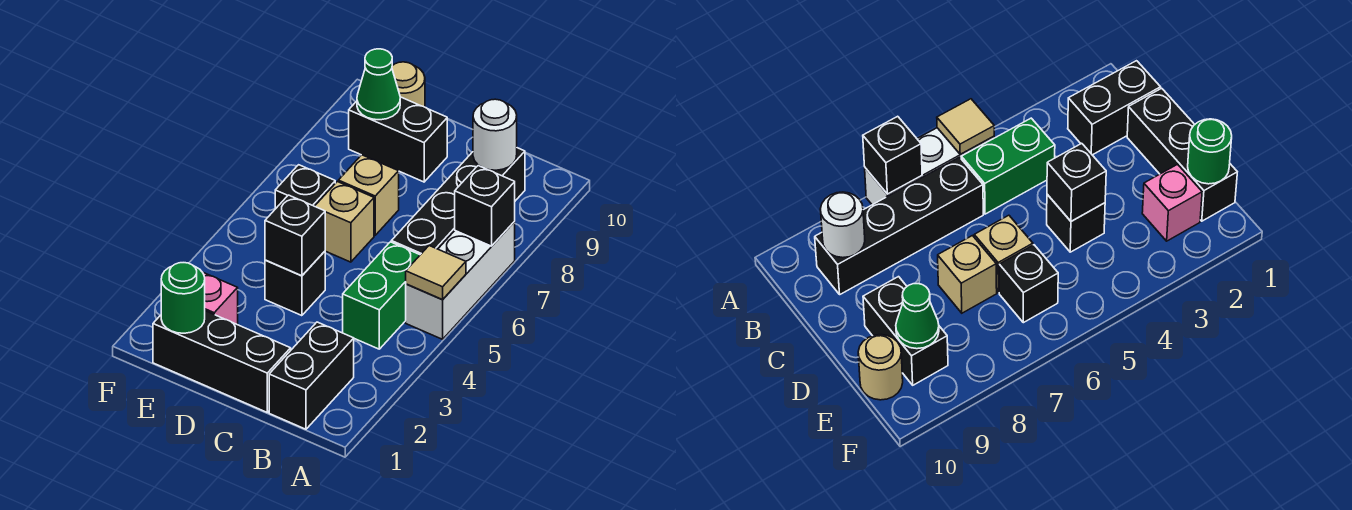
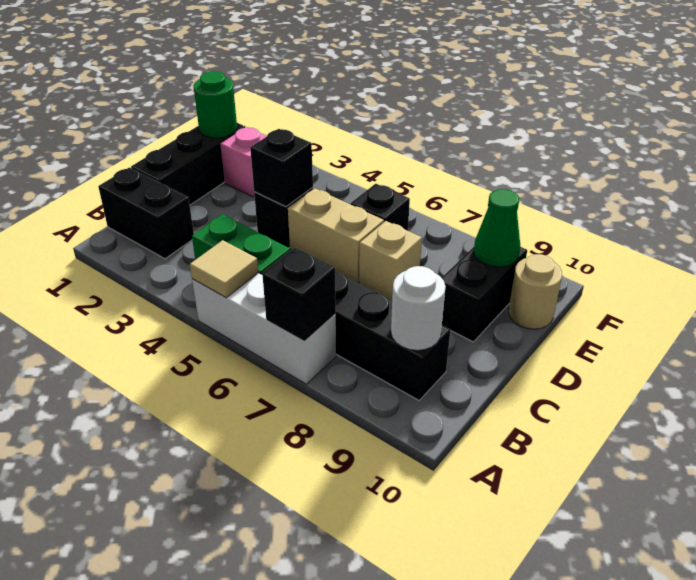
tan 1x1 brick [315,182,374,262] -> tan 1x2 brick [288,188,384,282]

